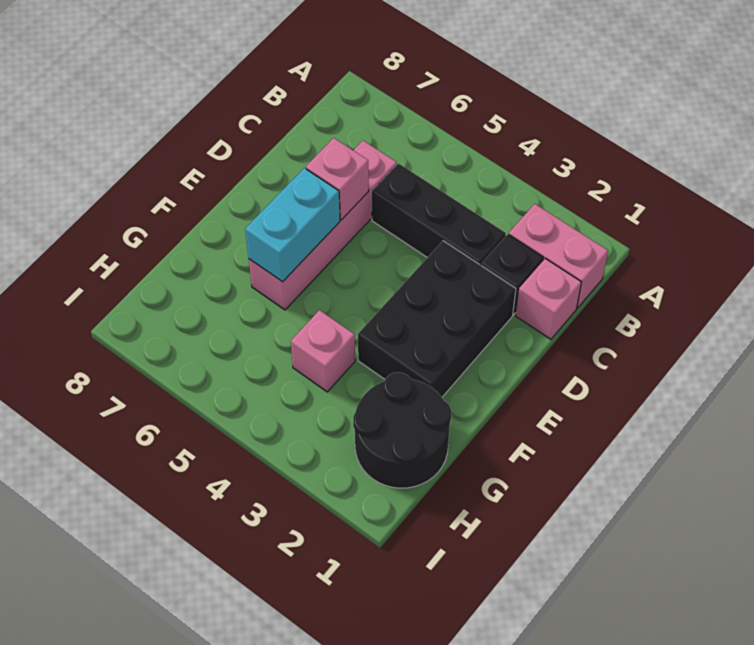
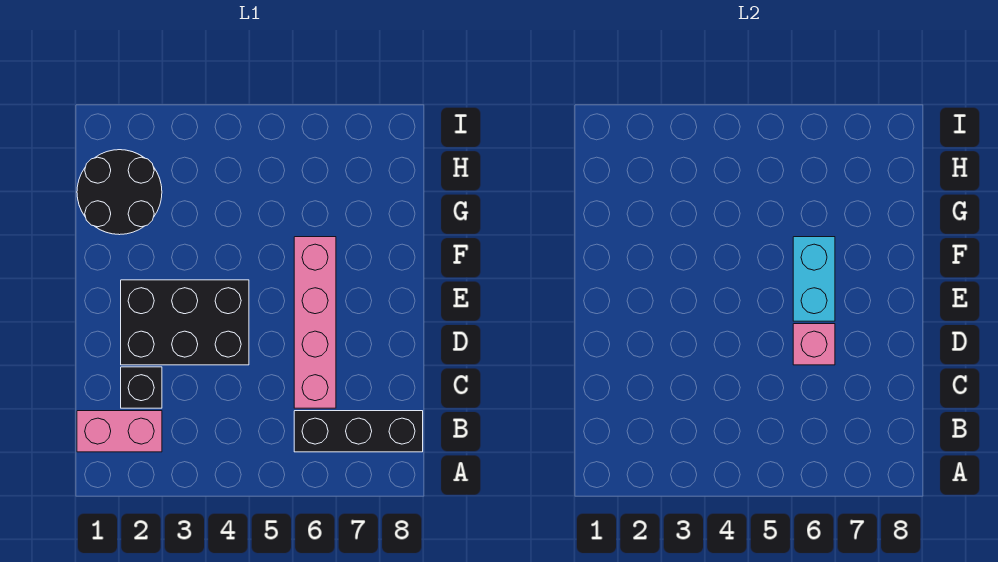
pink 1x1 brick [516,259,581,339] -> none
black 1x3 brick [372,163,506,265] -> black 1x3 brick moved to [294,411,423,452]
black 2x3 brick [358,241,516,397] -> black 2x3 brick turned to [121,280,249,365]
pink 1x1 brick [291,310,355,392] -> none

